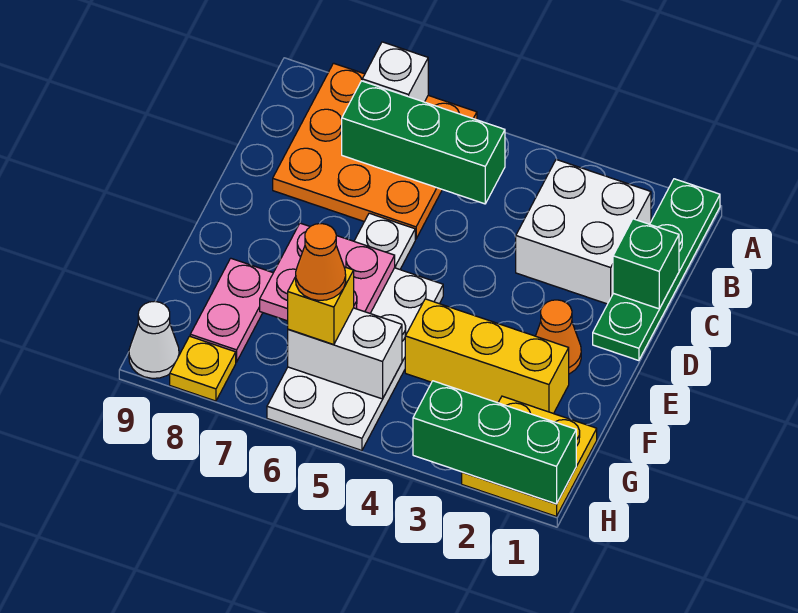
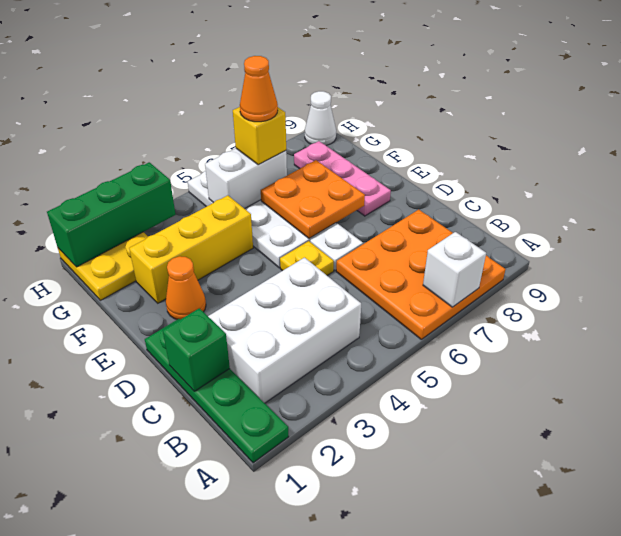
white 2x2 brick [516,159,651,304] -> white 2x3 brick [208,258,361,403]
green 1x3 brick [342,81,505,204] -> none
pink 2x2 plate [260,223,395,321] -> orange 2x2 plate [261,160,365,239]
pink 1x2 plate [190,258,273,362] -> pink 1x3 plate [294,141,391,216]
yellow 1x1 plate [170,336,236,401] -> yellow 1x1 plate moved to [280,241,334,275]

